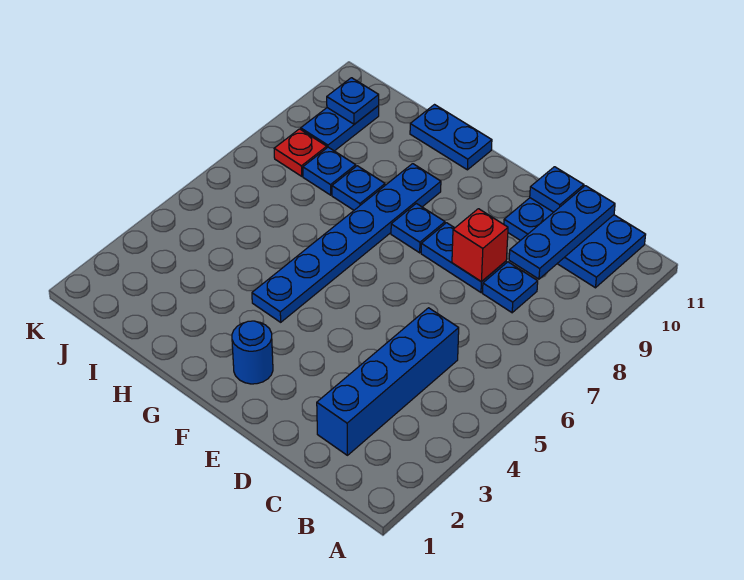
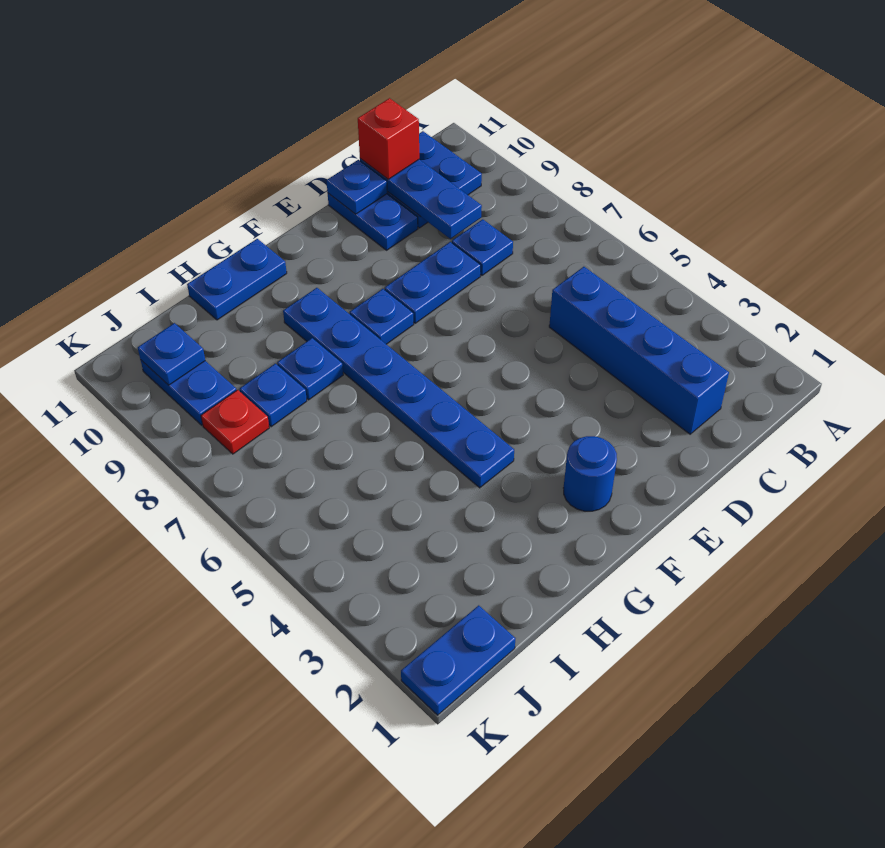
red 1x1 brick [452,209,508,282] -> red 1x1 brick moved to [358,98,419,179]
none -> blue 1x2 plate [401,605,515,715]

